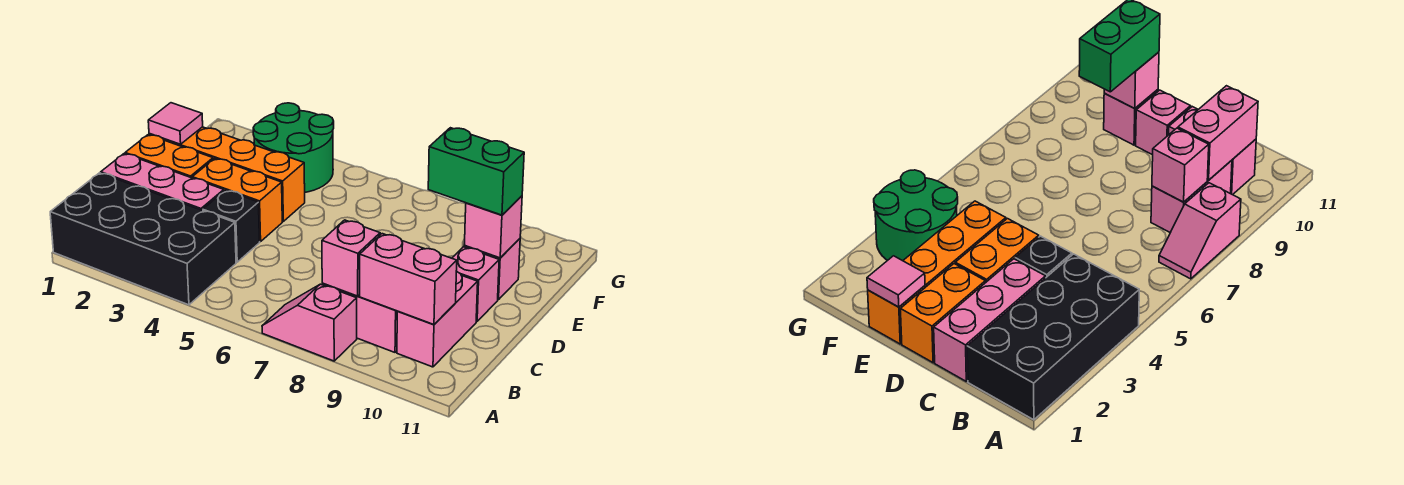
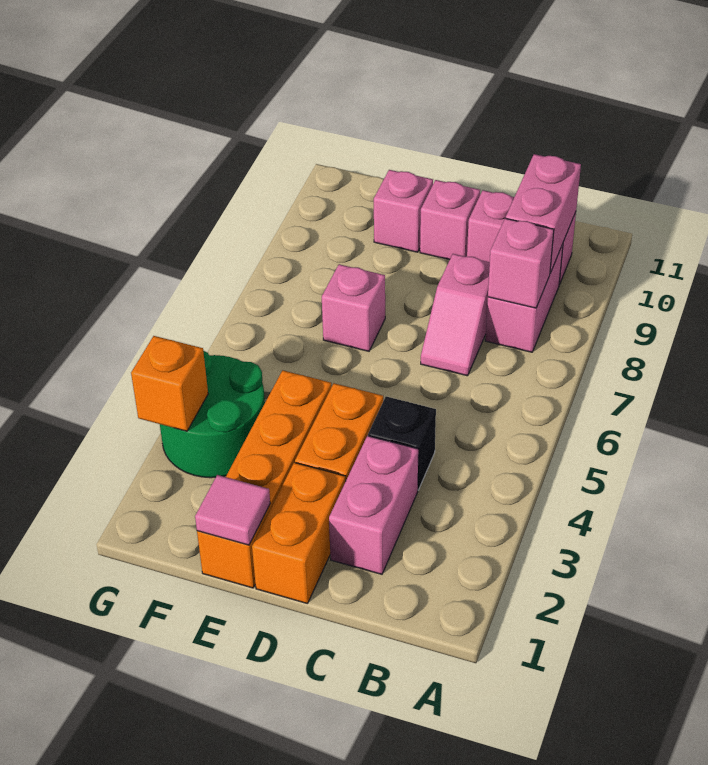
black 2x4 brick [50,173,236,305] -> none
pink 1x2 slope [262,284,357,361] -> pink 1x2 slope moved to [421,254,490,376]
pink 1x3 brick [101,154,224,210] -> pink 1x2 brick [329,436,418,574]
green 1x2 brick [428,128,524,215] -> none
pink 1x1 brick [465,196,522,258] -> pink 1x1 brick moved to [322,264,385,351]
none -> orange 1x1 brick [131,336,208,431]

